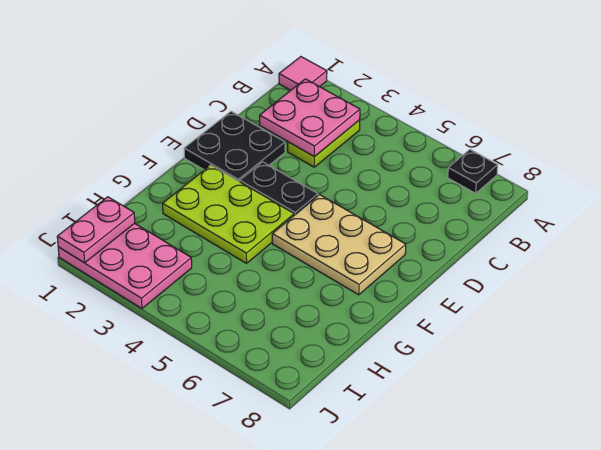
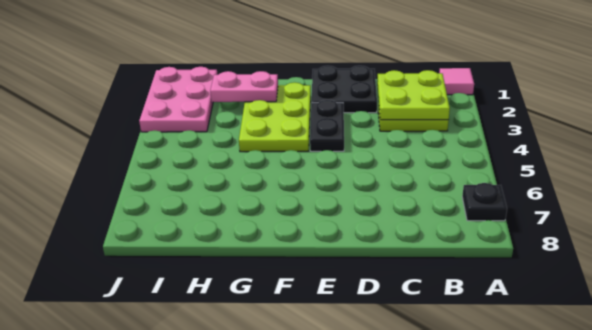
pink 2x2 plate [260,79,360,157] -> lime 2x2 plate [377,70,450,120]
tan 2x3 plate [272,195,406,295] -> none
pink 1x2 plate [57,197,135,263] -> pink 1x2 plate moved to [210,71,278,102]

